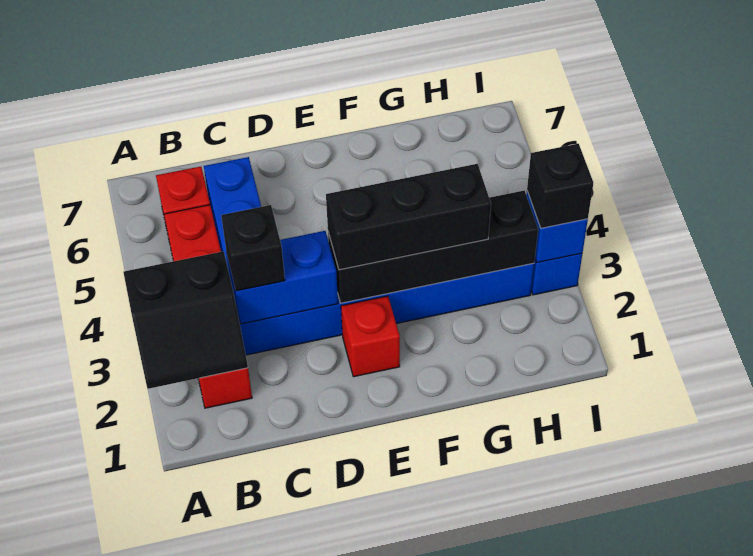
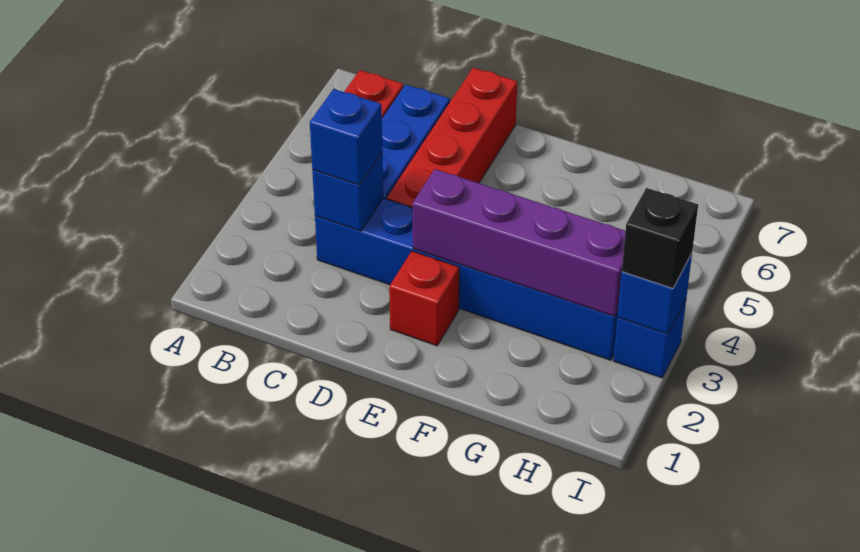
black 2x2 slope [123,251,248,389] -> none
red 1x4 brick [164,205,252,408] -> red 1x4 brick moved to [387,68,517,208]
blue 1x2 brick [227,231,338,324] -> blue 1x1 brick [312,153,383,231]
black 1x1 brick [221,205,285,291] -> blue 1x1 brick [310,89,382,185]
black 1x4 brick [328,191,538,303] -> purple 1x4 brick [412,169,625,316]
black 1x3 brick [326,164,491,270] -> none

